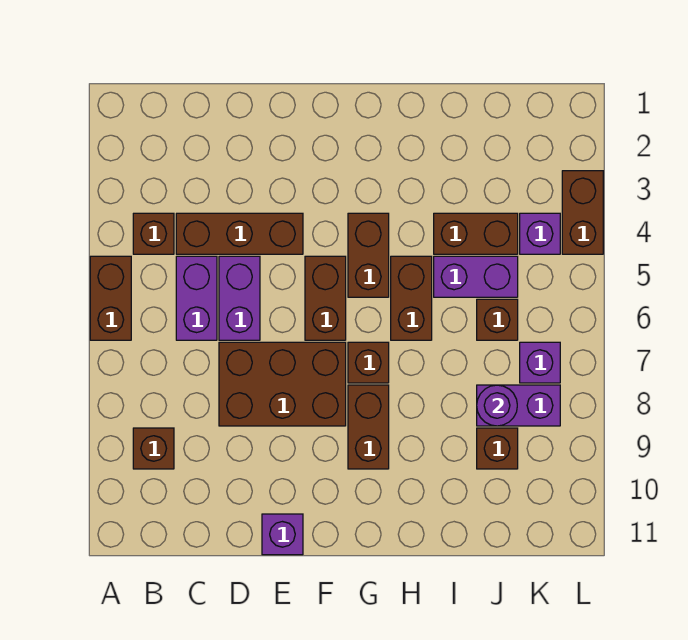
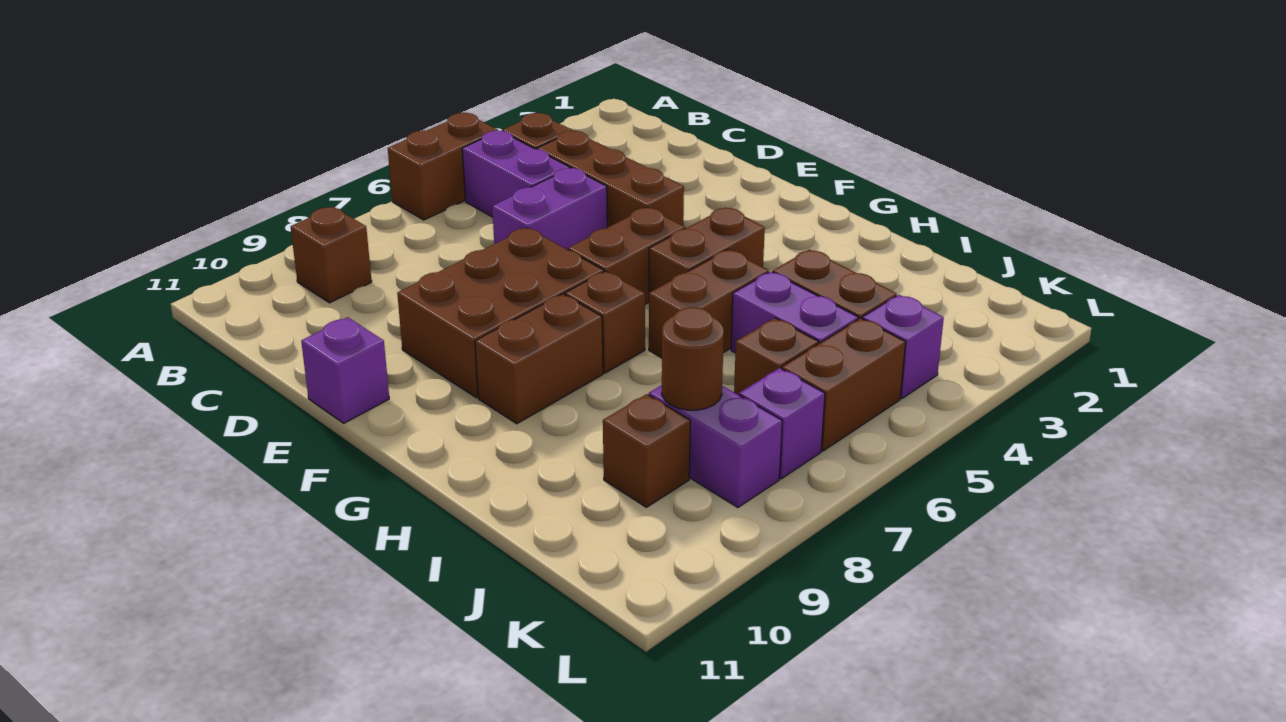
purple 1x2 brick [176,256,217,340] -> purple 1x2 brick turned to [462,131,570,217]
brown 2x3 brick [219,342,346,426] -> brown 2x3 brick turned to [397,228,604,398]
purple 1x1 round brick [477,385,517,426] -> brown 1x1 round brick [662,307,724,410]
brown 1x2 brick [562,171,603,254] -> brown 1x2 brick moved to [782,318,906,451]

